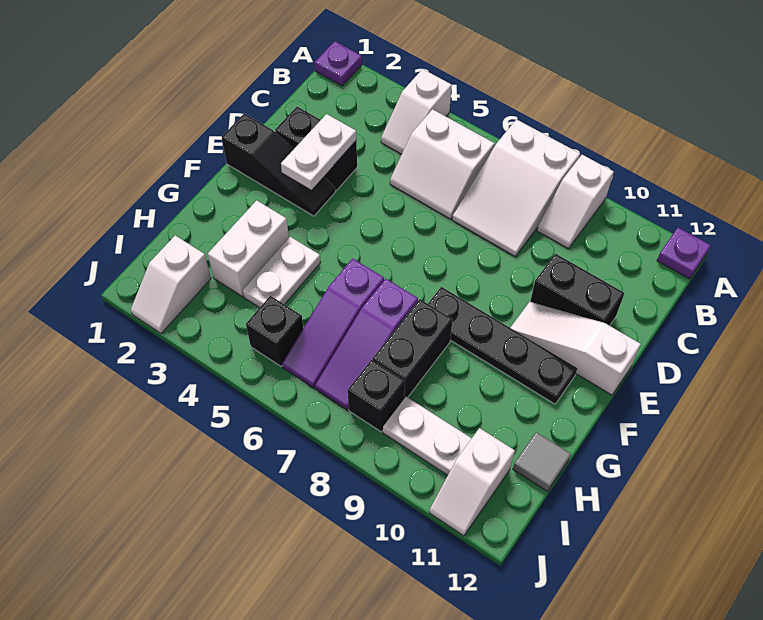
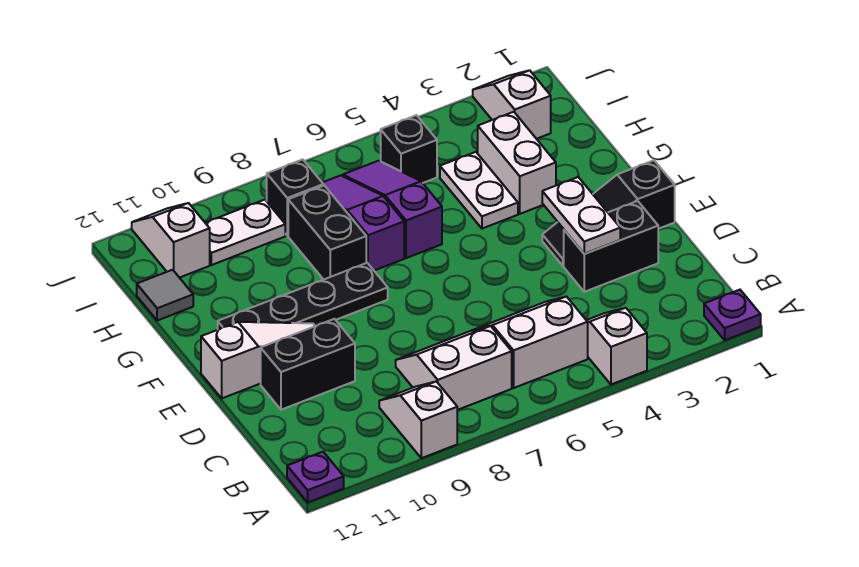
white 2x3 slope [452,119,580,256] -> white 2x2 slope [396,326,512,410]

